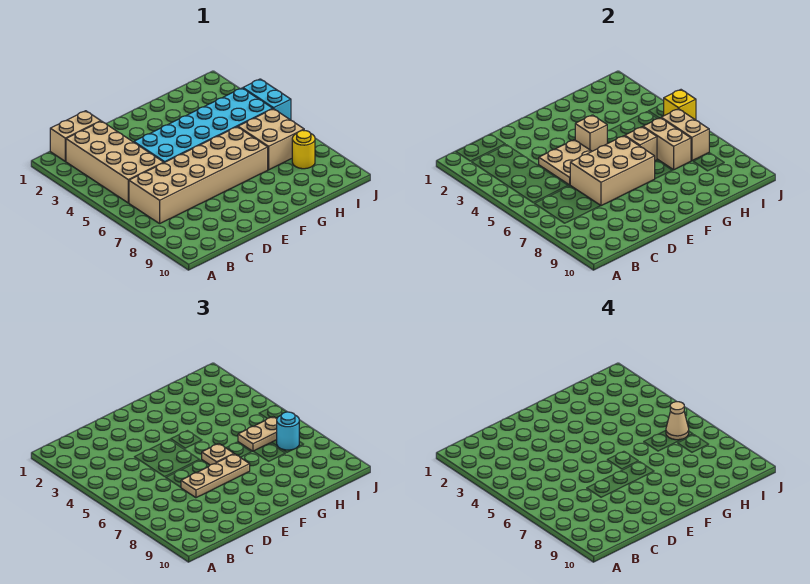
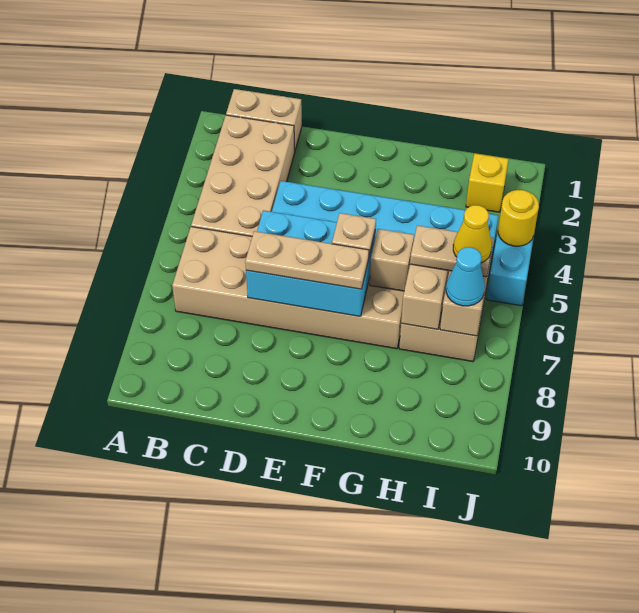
tan 2x2 plate [539,140,592,185] -> none
tan 2x3 brick [570,136,655,206] -> cyan 2x3 brick [246,210,376,316]
tan 1x1 brick [575,115,607,151] -> none
tan 1x1 cone [666,402,689,440] -> yellow 1x1 cone [453,205,492,263]
cyan 1x1 round brick [277,412,299,450] -> cyan 1x1 cone [446,247,485,306]
yellow 1x1 round brick [292,130,315,169] -> yellow 1x1 round brick moved to [498,190,539,246]
yellow 1x1 brick [663,90,696,120] -> yellow 1x1 brick moved to [466,153,509,212]

